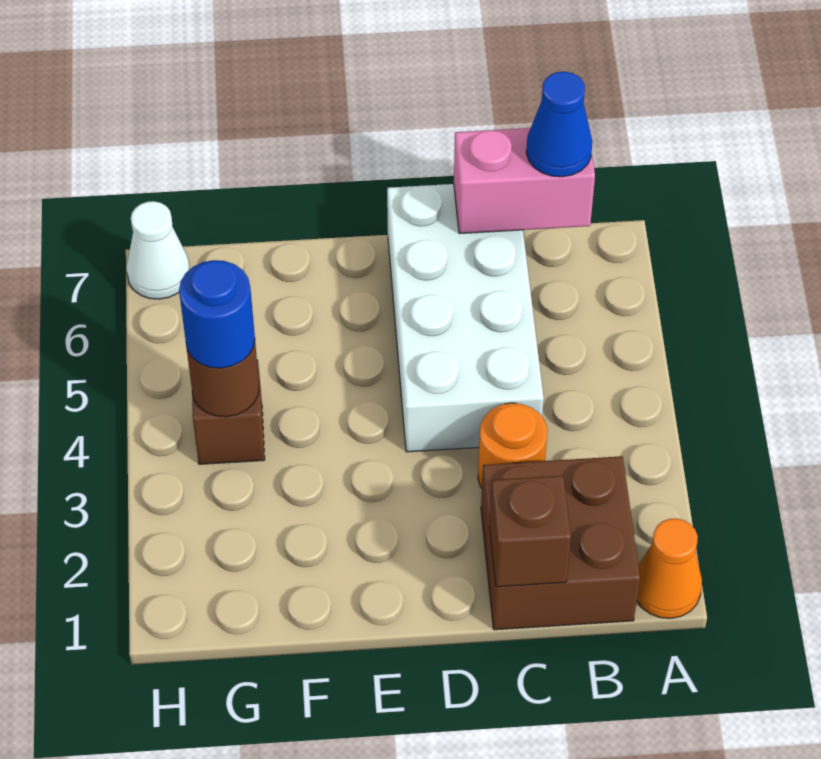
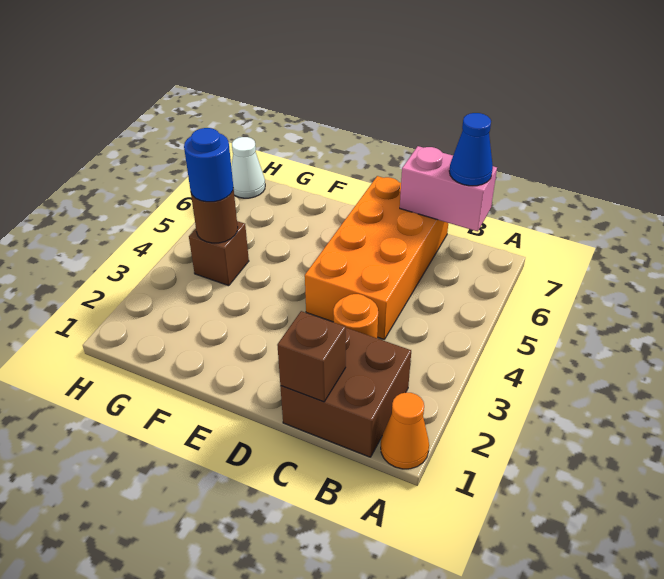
white 2x4 brick [387,184,544,452] -> orange 2x4 brick [305,176,448,339]

